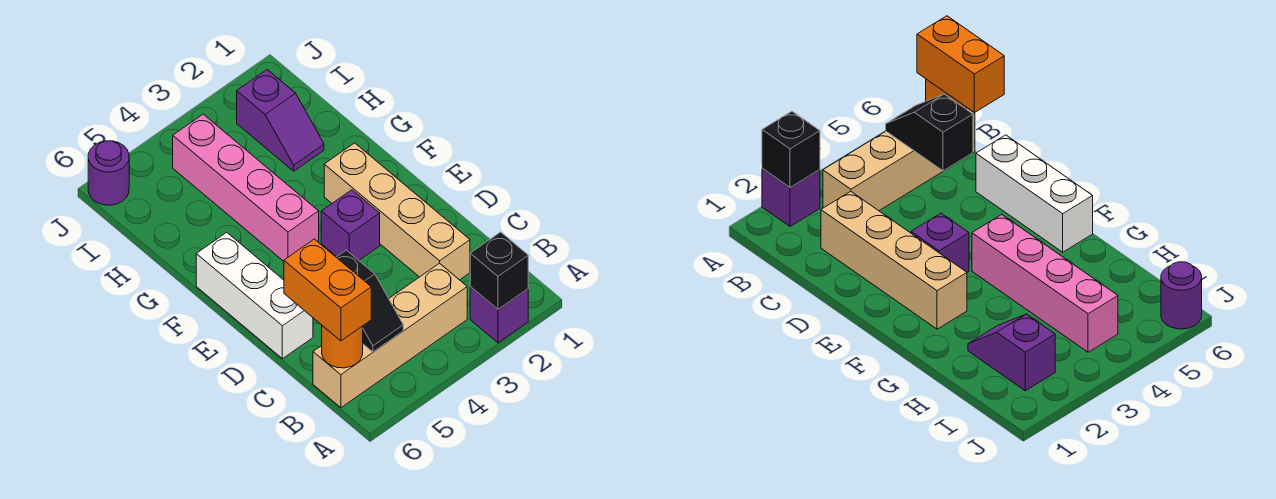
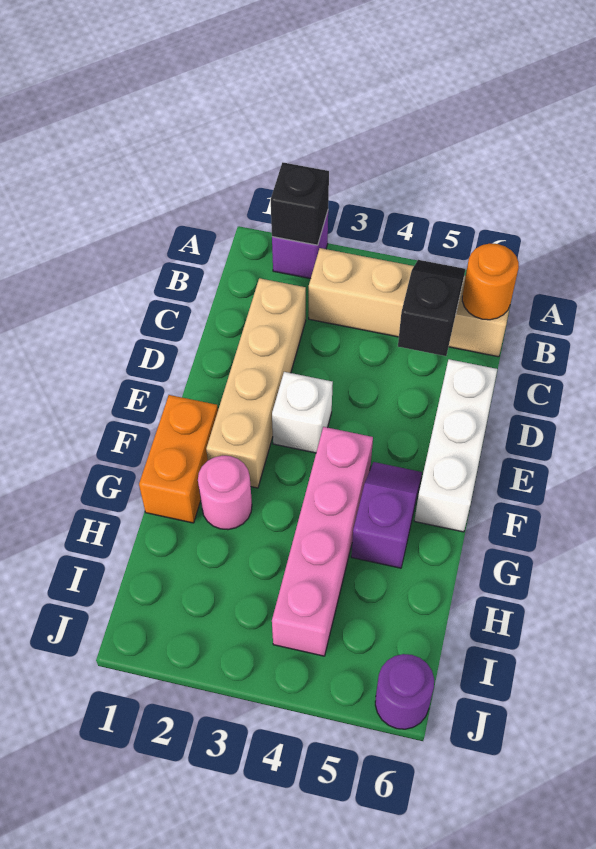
orange 1x2 brick [284,239,371,341] -> orange 1x2 brick moved to [139,395,218,523]
purple 1x1 brick [321,190,380,260] -> white 1x1 brick [272,372,333,453]
none -> pink 1x1 round brick [198,456,252,530]
purple 1x2 slope [237,70,324,171] -> purple 1x2 slope moved to [351,462,422,568]

